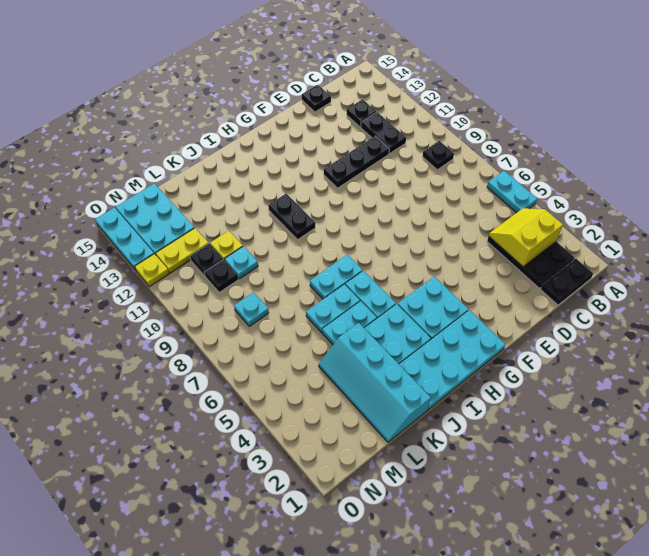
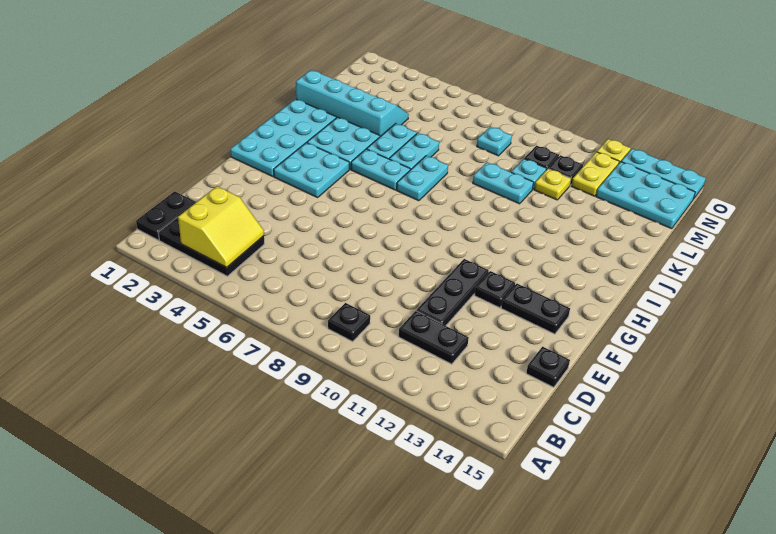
cyan 1x2 plate [487,171,537,213] -> cyan 1x2 plate moved to [473,162,534,204]
black 1x1 plate [346,99,376,127] -> black 1x1 plate moved to [475,271,515,308]
black 1x2 plate [268,194,315,239] -> black 1x2 plate moved to [501,284,570,334]

